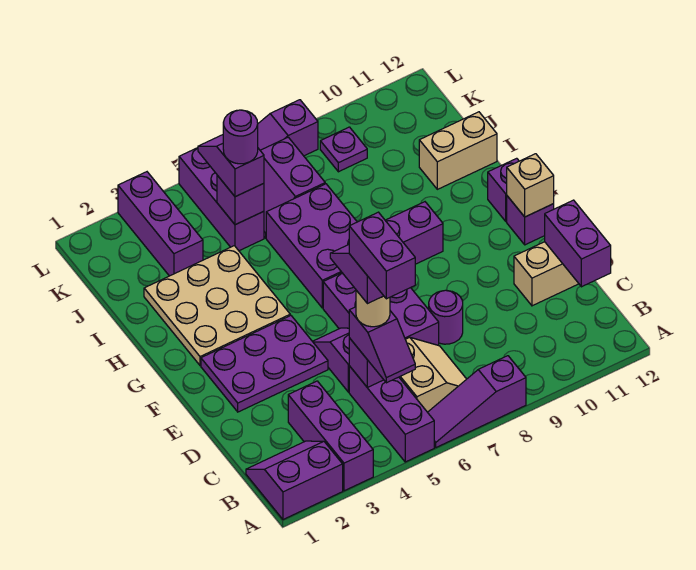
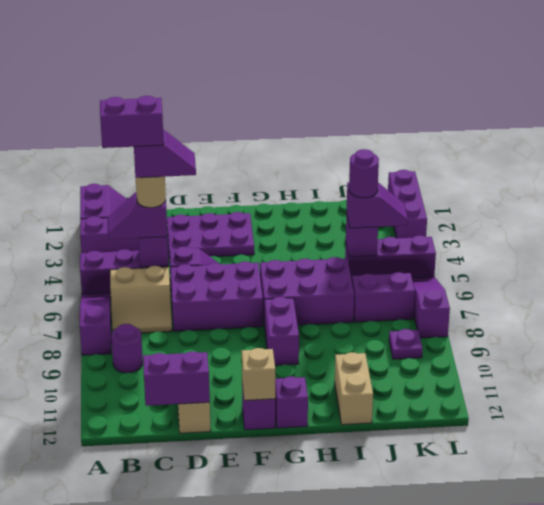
purple 1x1 round brick [429,290,463,344] -> purple 1x1 round brick moved to [111,324,143,373]
purple 2x3 plate [201,315,328,412] -> purple 2x3 plate turned to [167,212,254,258]
tan 3x3 plate [144,246,290,366] -> none
purple 1x3 brick [118,172,203,276] -> purple 1x3 brick turned to [388,170,427,238]

